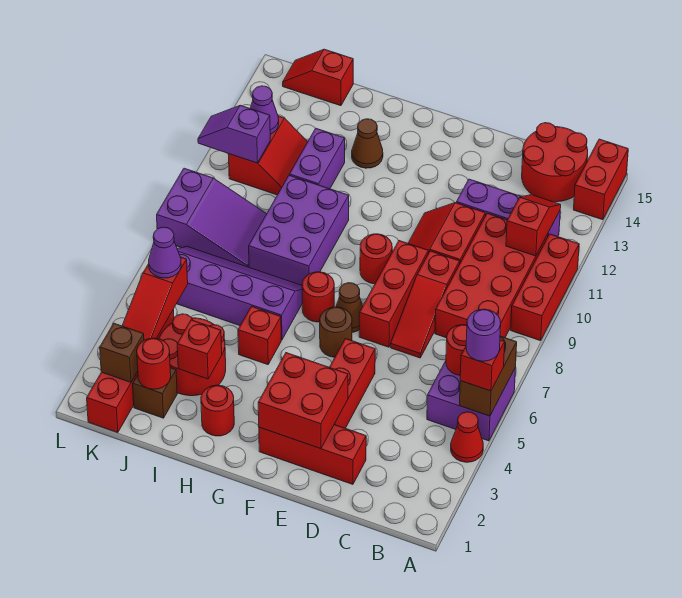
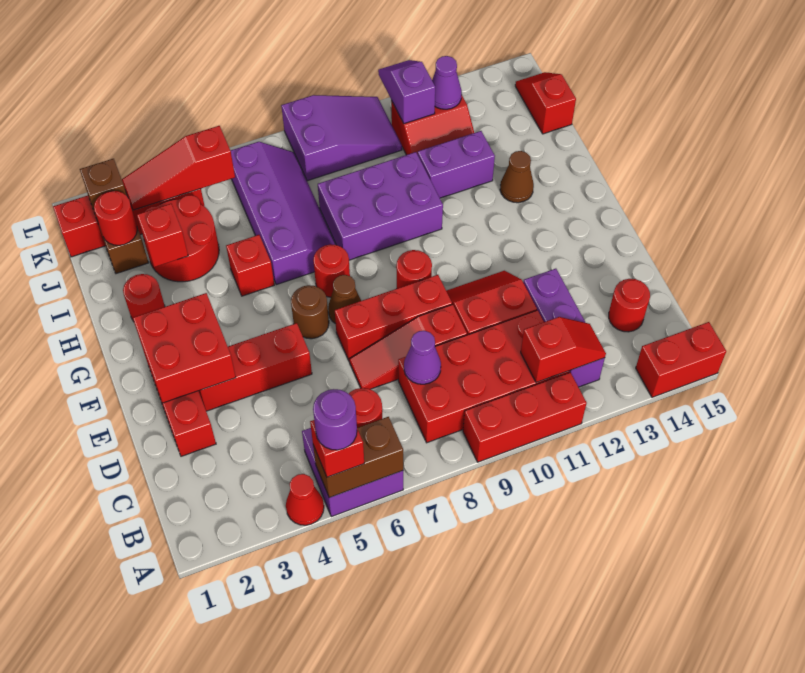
red 2x2 round brick [522,123,588,202] -> red 1x1 round brick [609,279,650,332]
purple 2x3 slope [157,168,266,267] -> purple 2x3 slope turned to [281,95,402,181]
purple 1x1 cone [149,227,181,278] -> purple 1x1 cone moved to [404,331,441,384]

